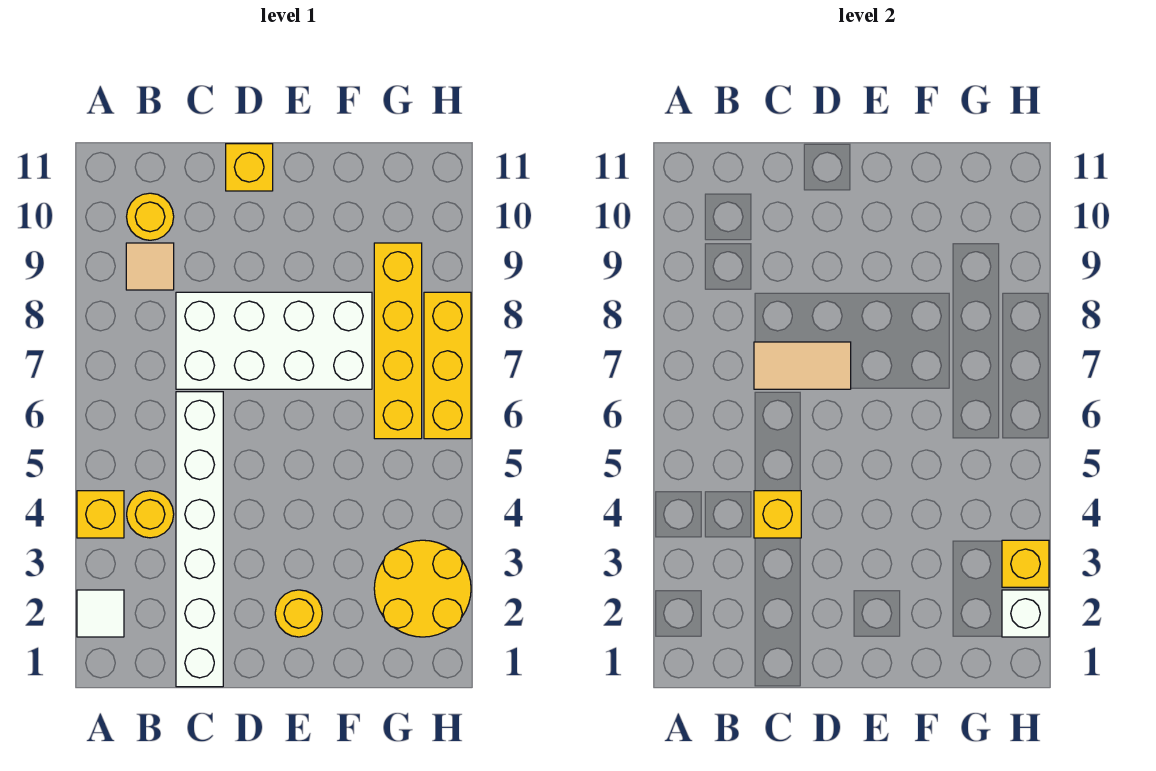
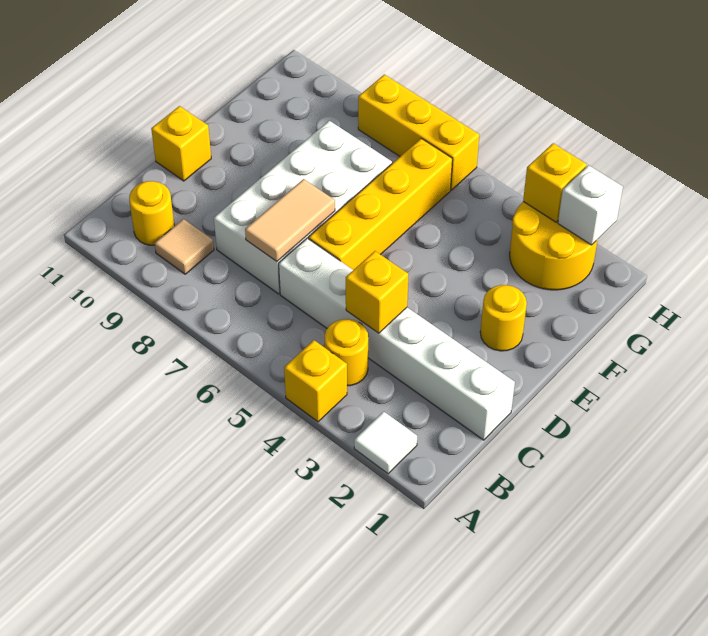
yellow 1x4 brick [374,243,422,439] -> yellow 1x4 brick turned to [309,139,452,270]

